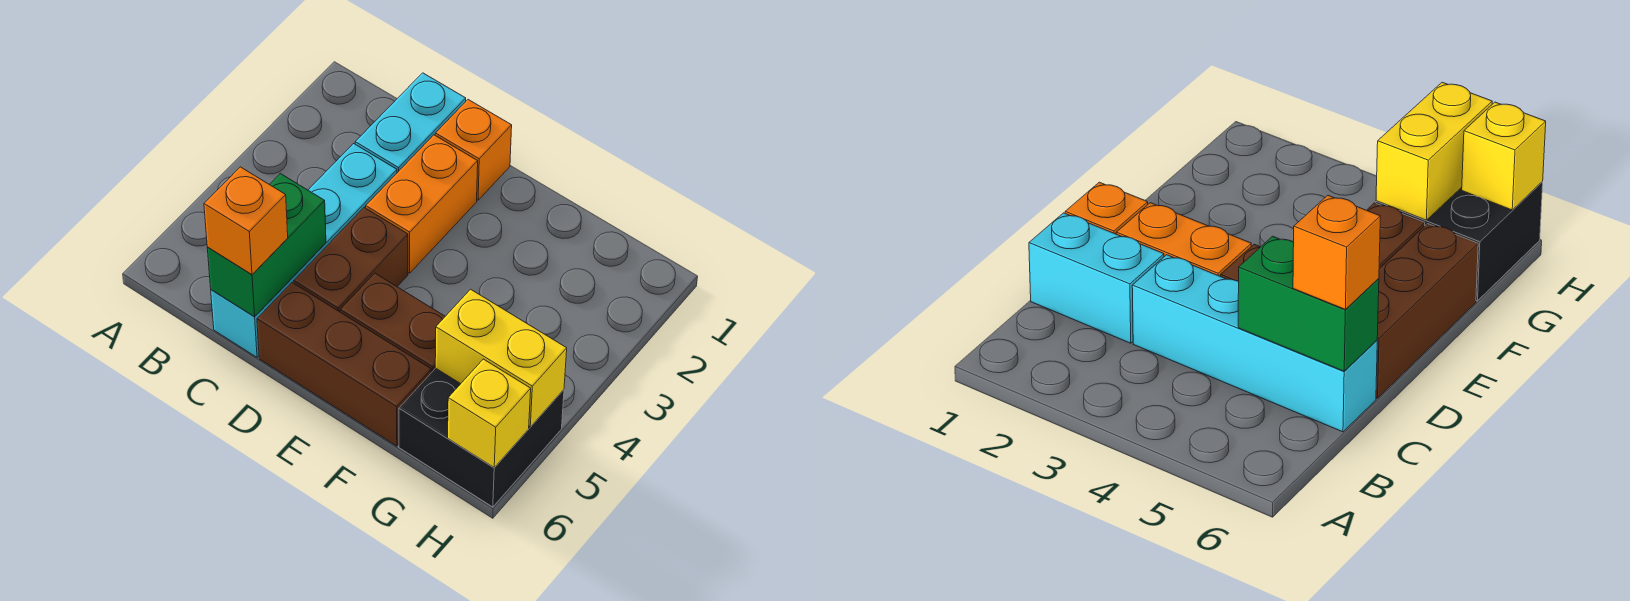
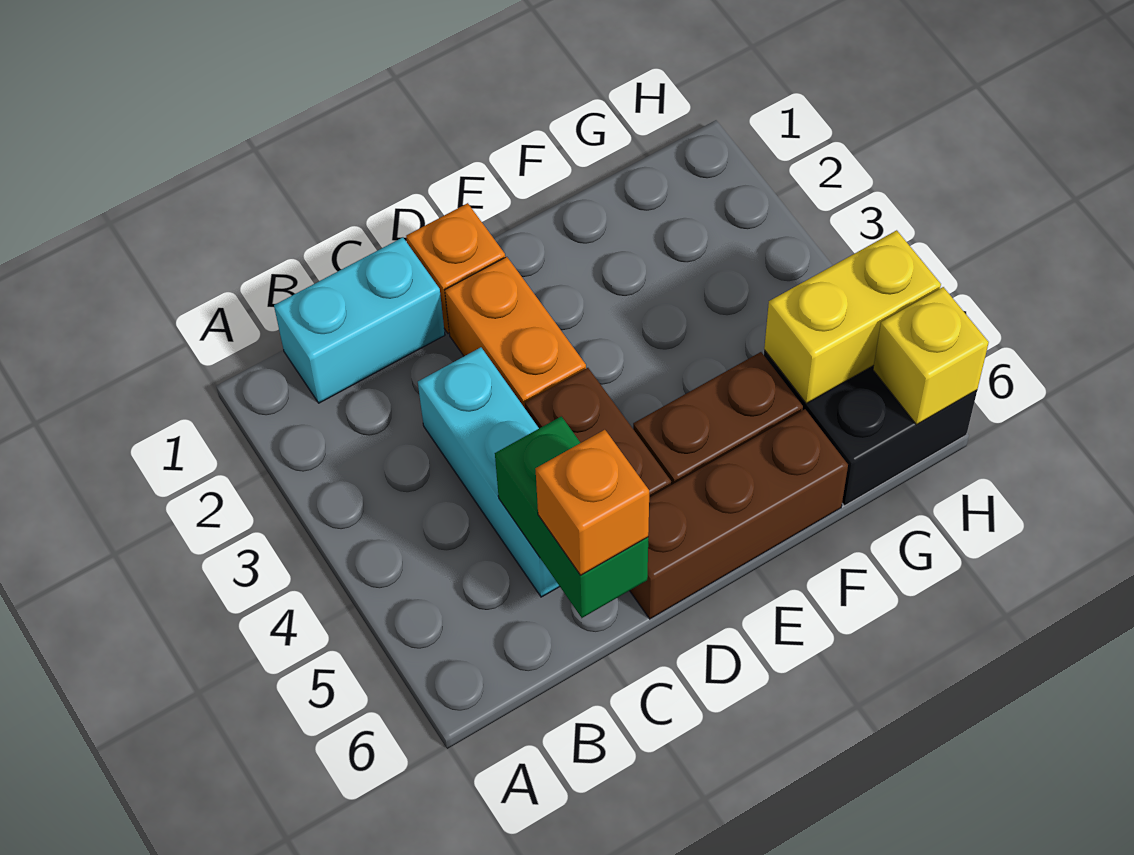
cyan 1x2 brick [355,73,466,173] -> cyan 1x2 brick turned to [274,237,445,403]
cyan 1x4 brick [211,144,397,357] -> cyan 1x3 brick [418,347,560,597]

